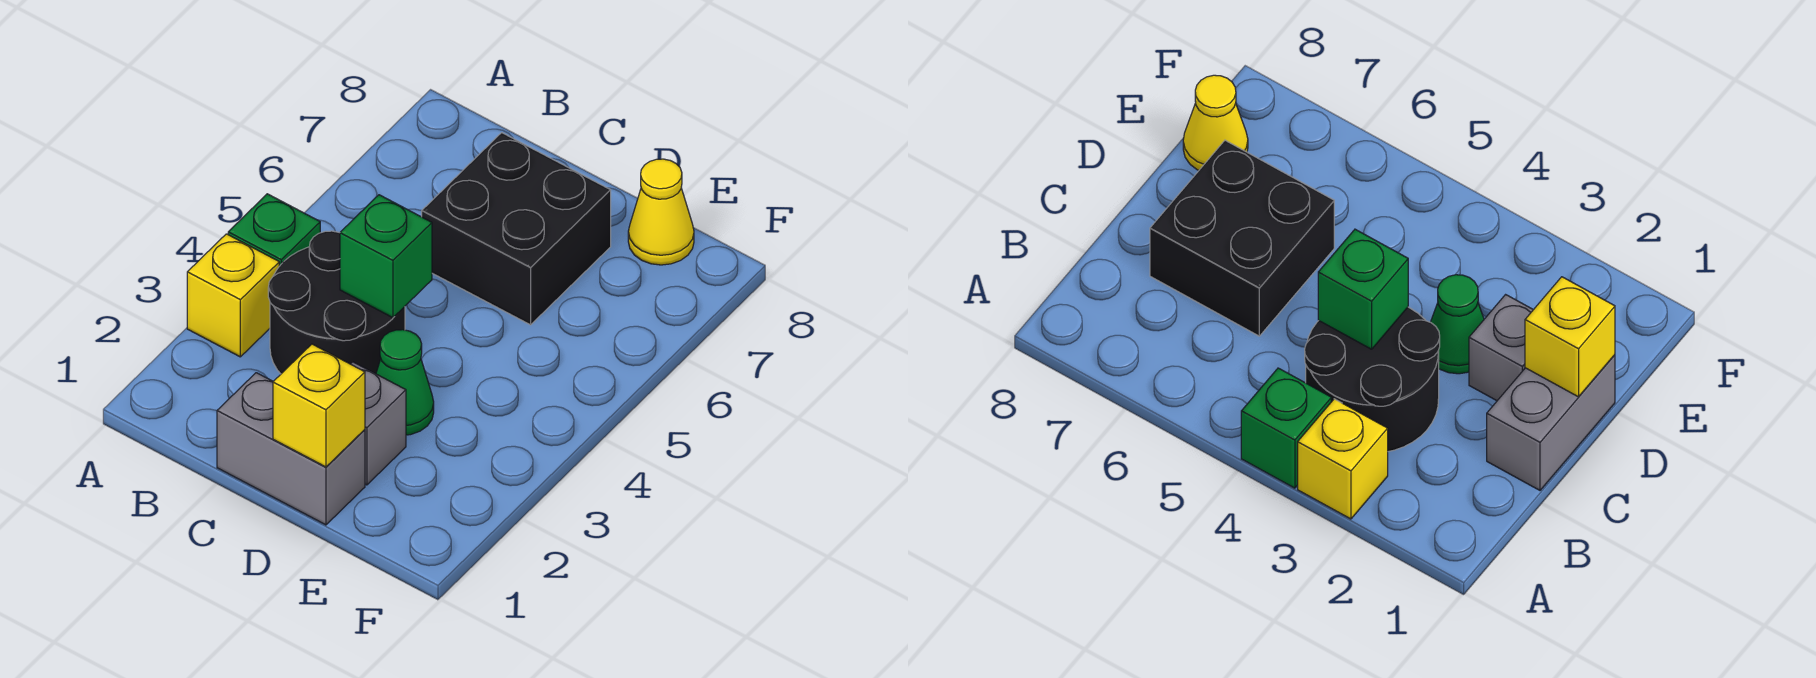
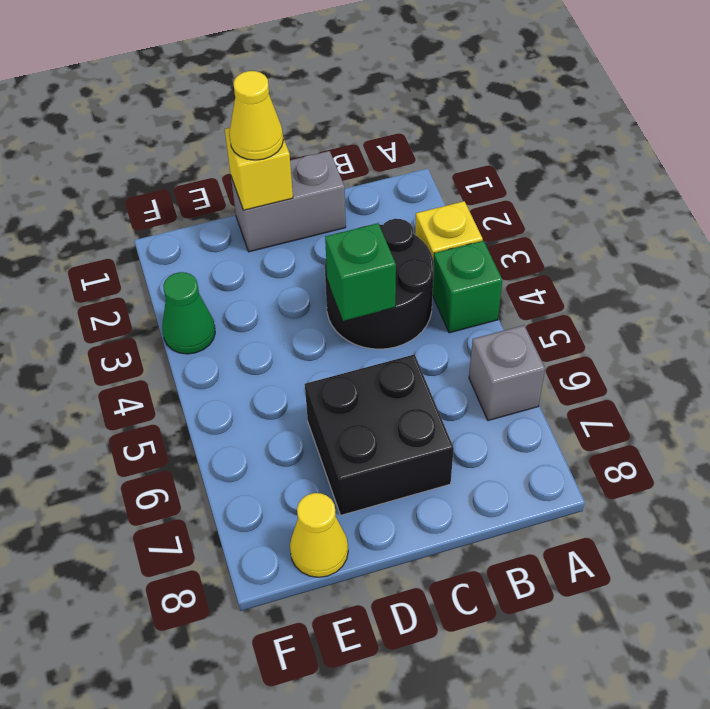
none -> yellow 1x1 cone [229,71,283,160]
grey 1x1 brick [351,362,406,485] -> grey 1x1 brick moved to [469,325,545,421]
green 1x1 cone [376,330,434,435] -> green 1x1 cone moved to [162,272,215,354]

